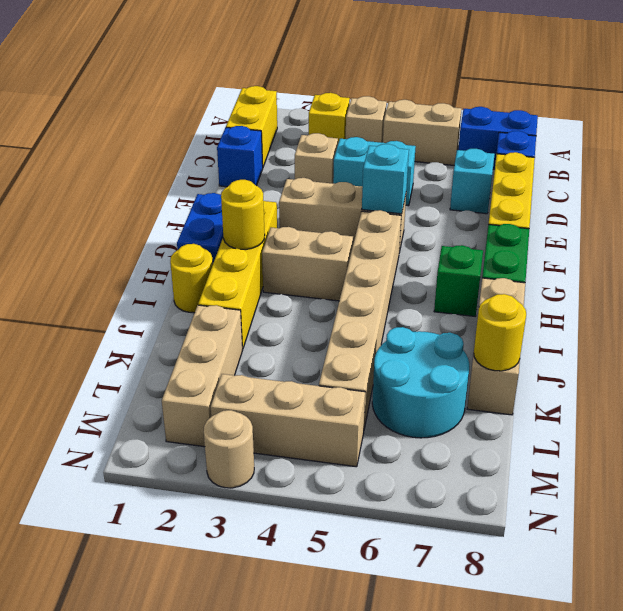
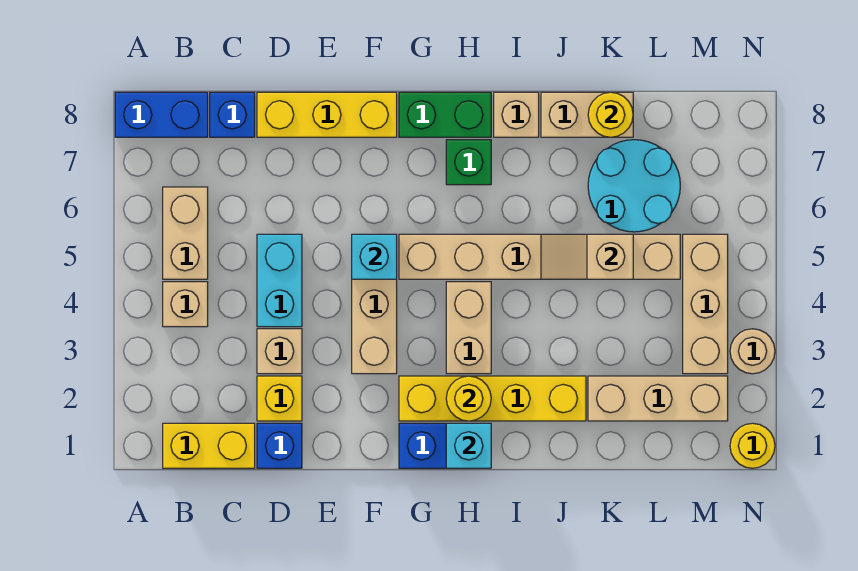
yellow 1x1 brick [309,93,350,143] -> yellow 1x1 brick moved to [257,376,302,421]
blue 1x2 brick [458,107,538,169] -> blue 1x2 brick turned to [115,92,208,137]
cyan 1x1 brick [450,149,495,214] -> cyan 1x1 brick moved to [446,423,491,468]
yellow 1x1 round brick [170,244,213,313] -> yellow 1x1 round brick moved to [730,423,775,468]
none -> tan 1x2 slope [541,234,633,279]

